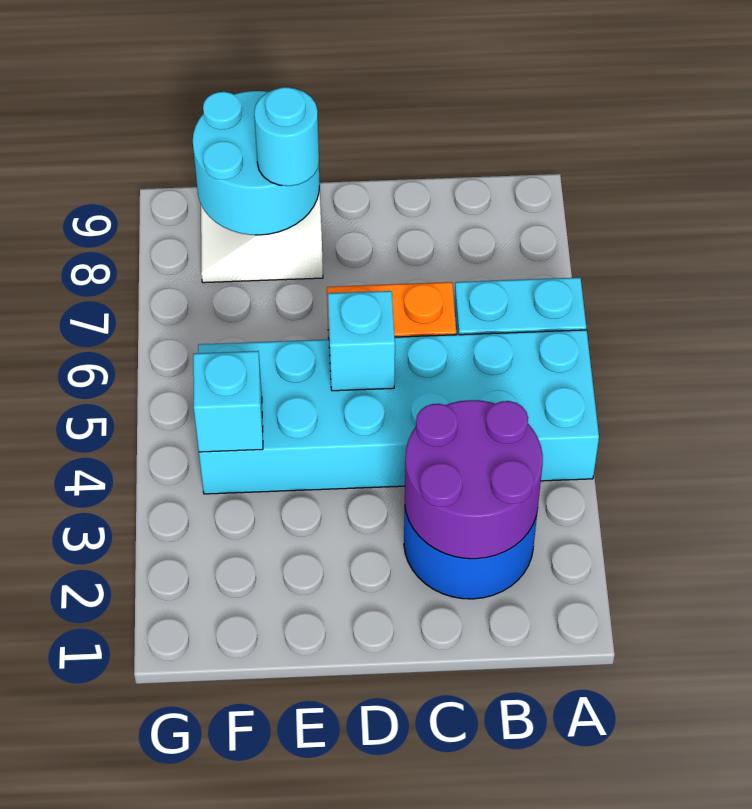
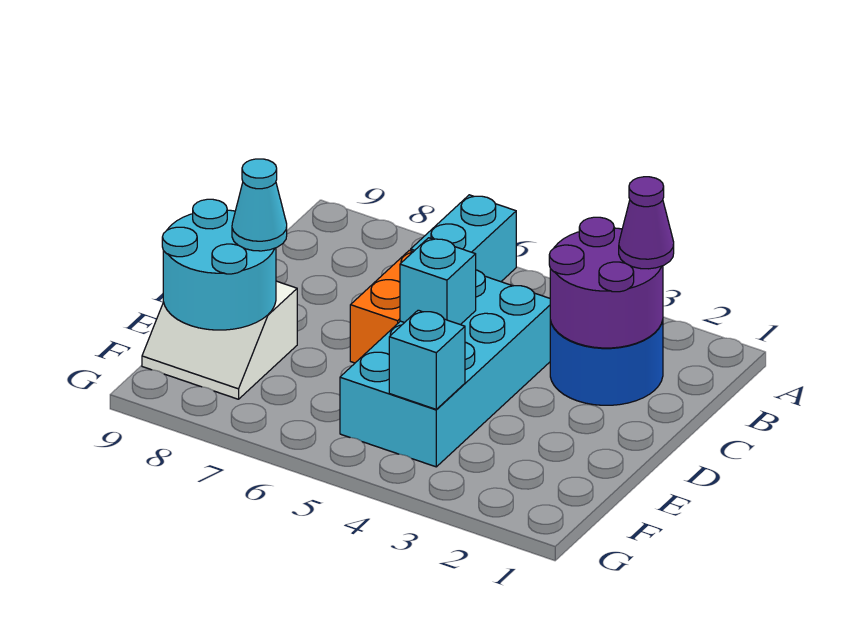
cyan 2x6 brick [198,330,599,494] -> cyan 2x4 brick [340,270,550,467]
none -> purple 1x1 cone [619,177,674,269]
cyan 1x1 round brick [254,87,319,186] -> cyan 1x1 cone [232,159,287,251]

